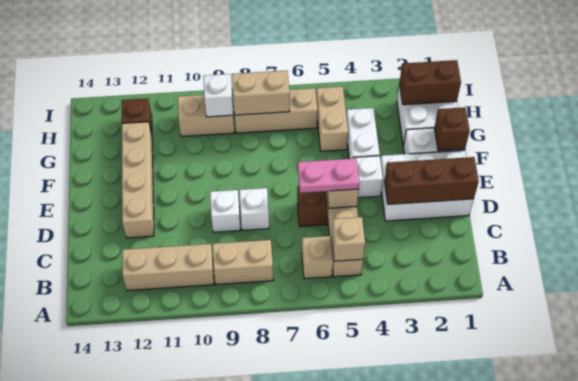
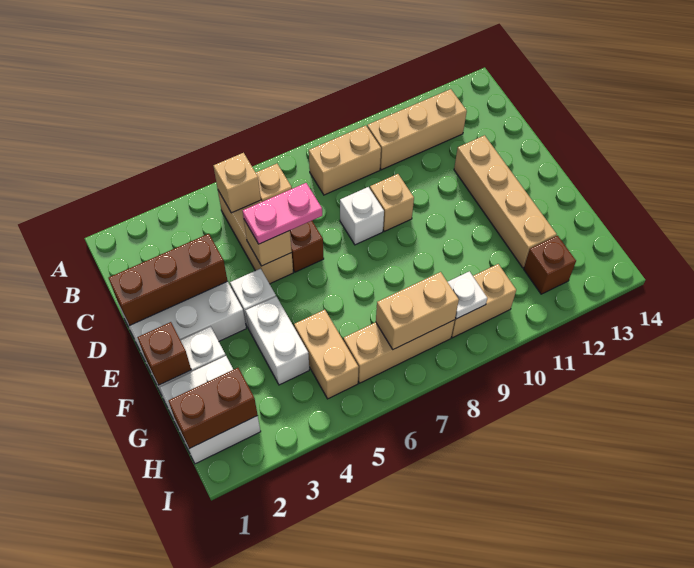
white 1x1 brick [210,190,241,232] -> tan 1x1 brick [370,174,414,231]
white 1x1 brick [203,74,233,117] -> white 1x1 plate [448,271,487,319]

